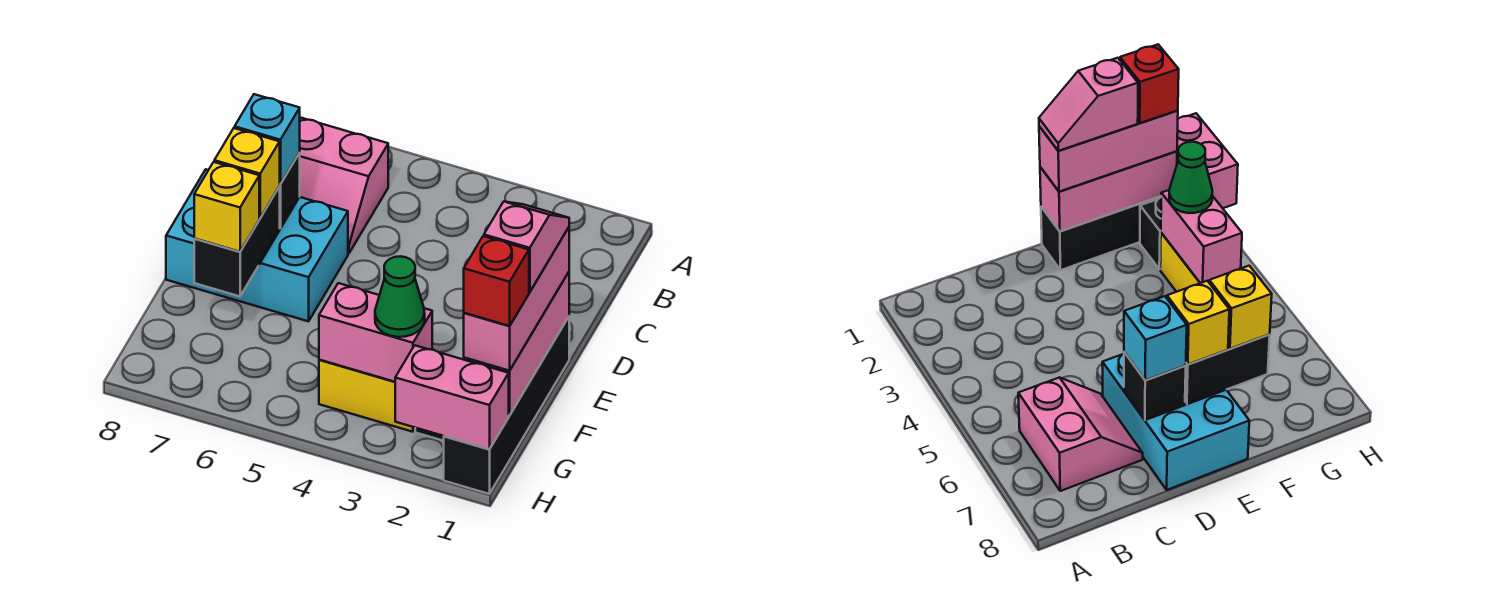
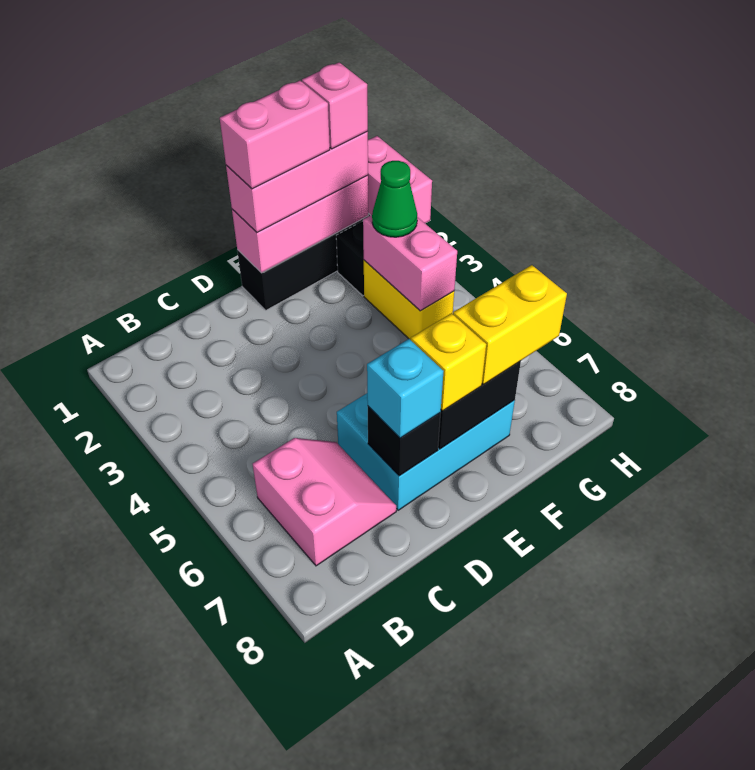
cyan 2x3 brick [166,170,348,321] -> cyan 2x3 brick turned to [337,393,515,510]
pink 1x2 slope [484,202,569,292] -> pink 1x2 brick [220,80,330,189]
yellow 1x1 brick [194,162,259,252] -> yellow 1x2 brick [453,265,567,384]
red 1x1 brick [464,236,529,326] -> pink 1x1 brick [302,62,368,149]

